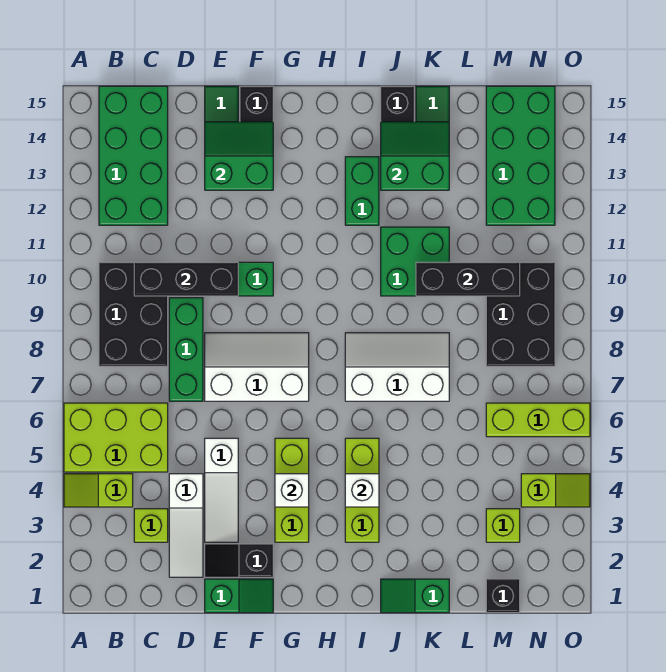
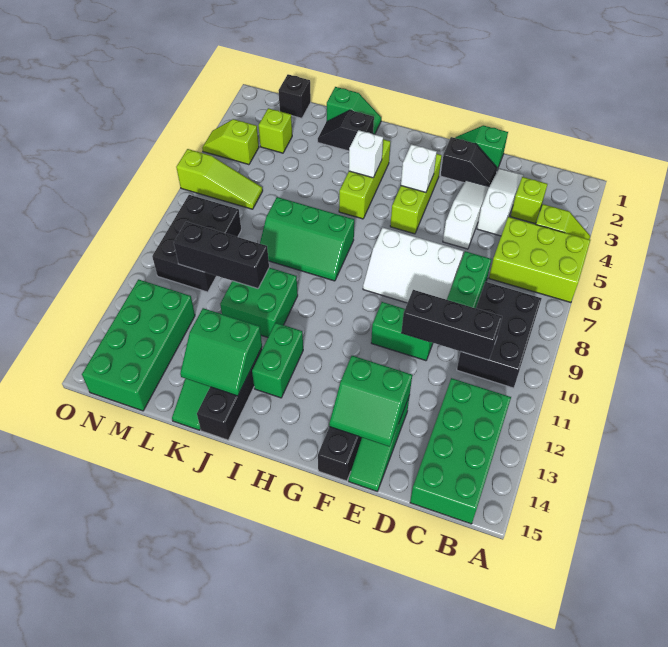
white 2x3 slope [345,333,449,401] -> green 2x3 slope [260,197,354,281]
none -> black 1x2 slope [318,110,374,151]
lime 1x3 brick [486,403,590,437] -> lime 1x3 slope [176,149,263,209]

